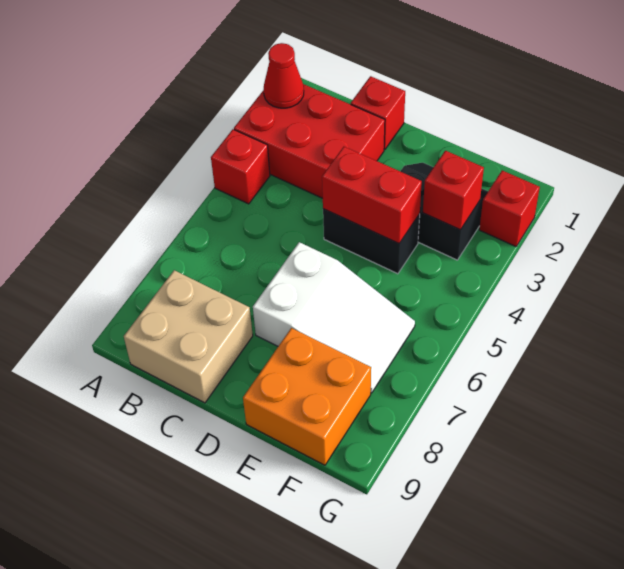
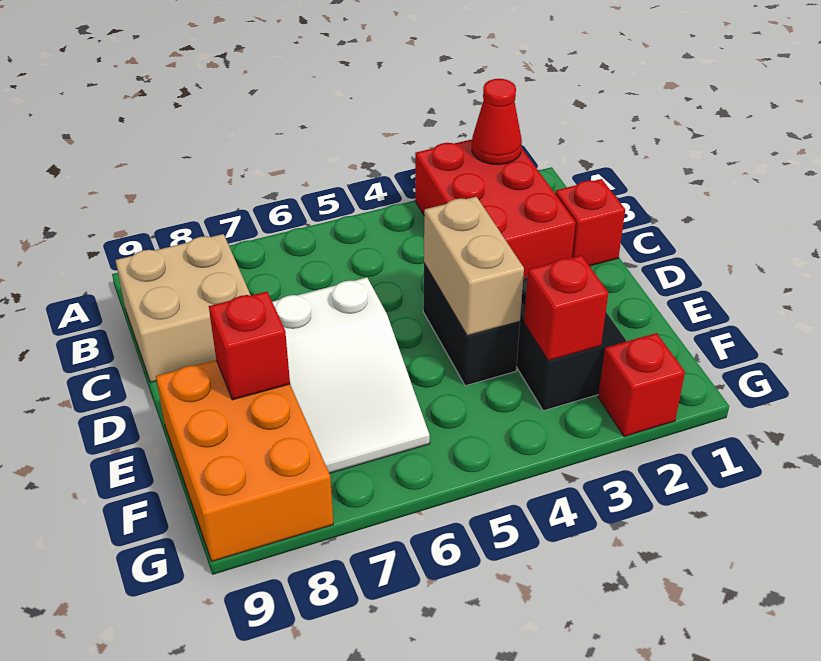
red 1x1 brick [211,129,270,204] -> red 1x1 brick moved to [209,291,290,400]
red 1x2 brick [322,147,422,243] -> tan 1x2 brick [424,197,524,336]
orange 2x2 brick [243,328,371,465] -> orange 2x3 brick [156,360,333,561]

